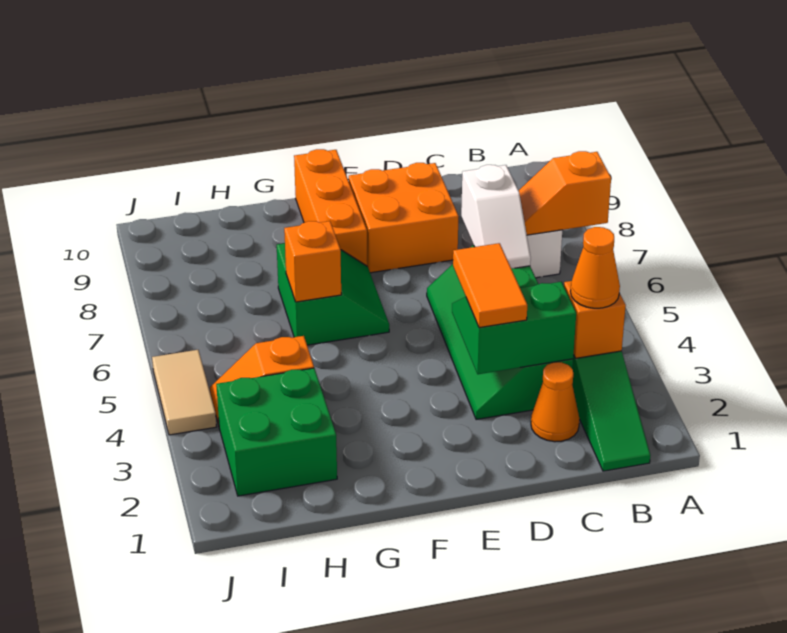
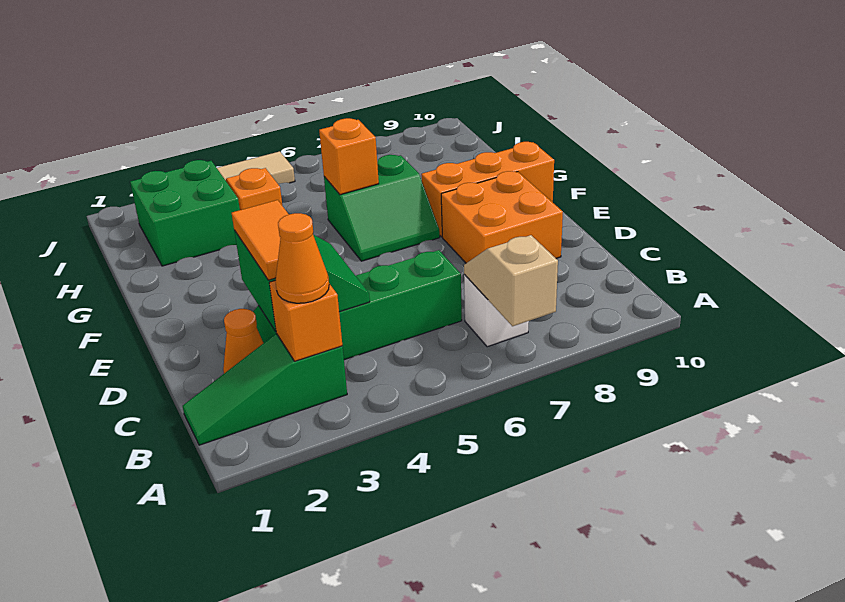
orange 1x2 slope [519,151,611,235] -> tan 1x2 slope [464,235,558,326]
white 1x2 slope [461,165,531,268] -> none
orange 1x2 tile [453,243,527,328] -> orange 1x2 tile turned to [232,200,289,280]

